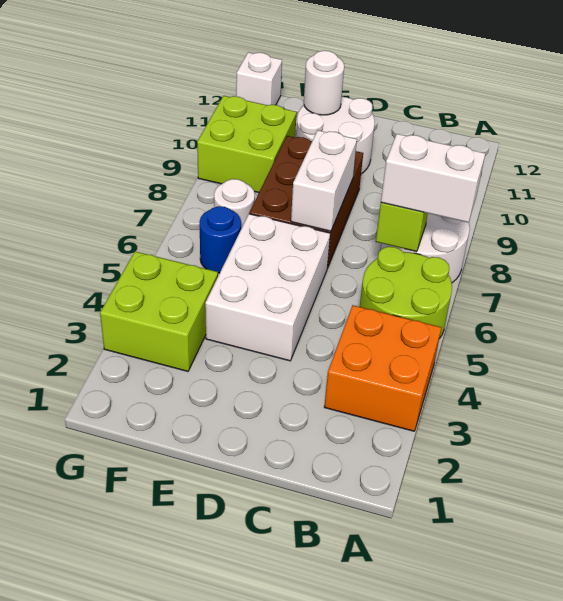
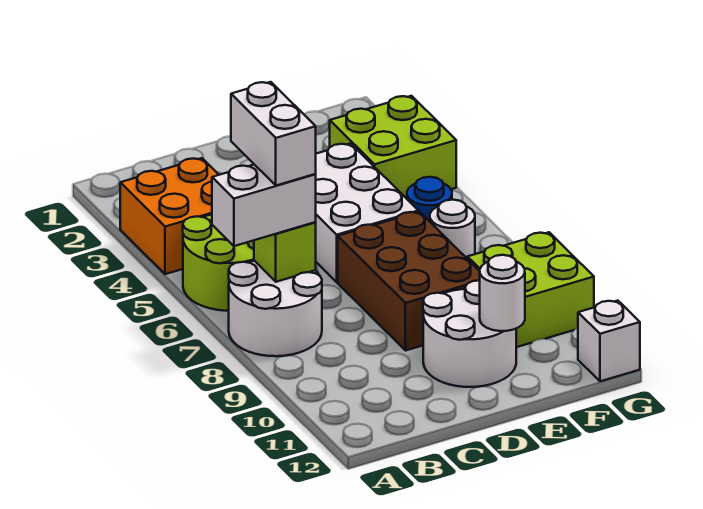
white 1x2 brick [291,130,357,231] -> white 1x2 brick moved to [231,82,316,186]

